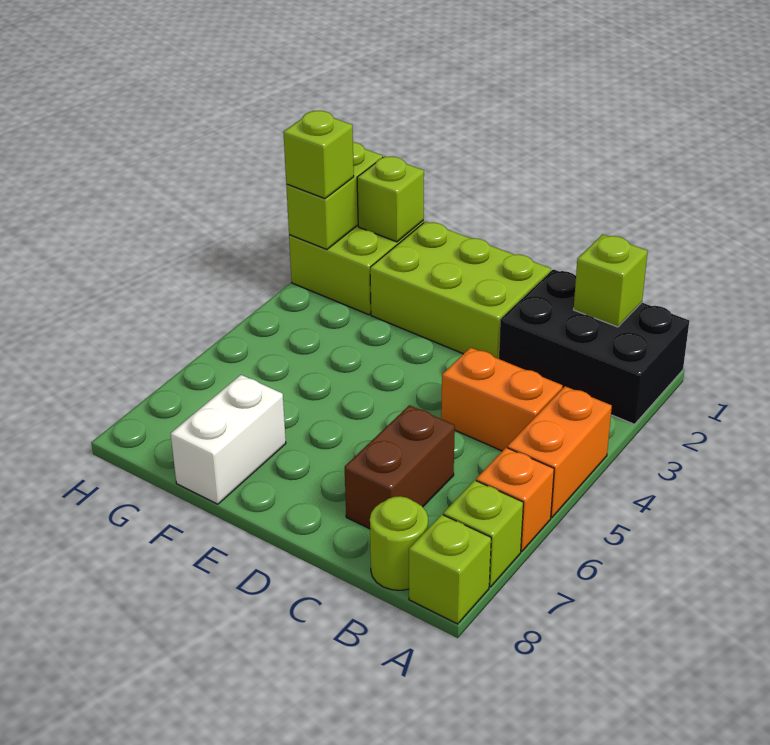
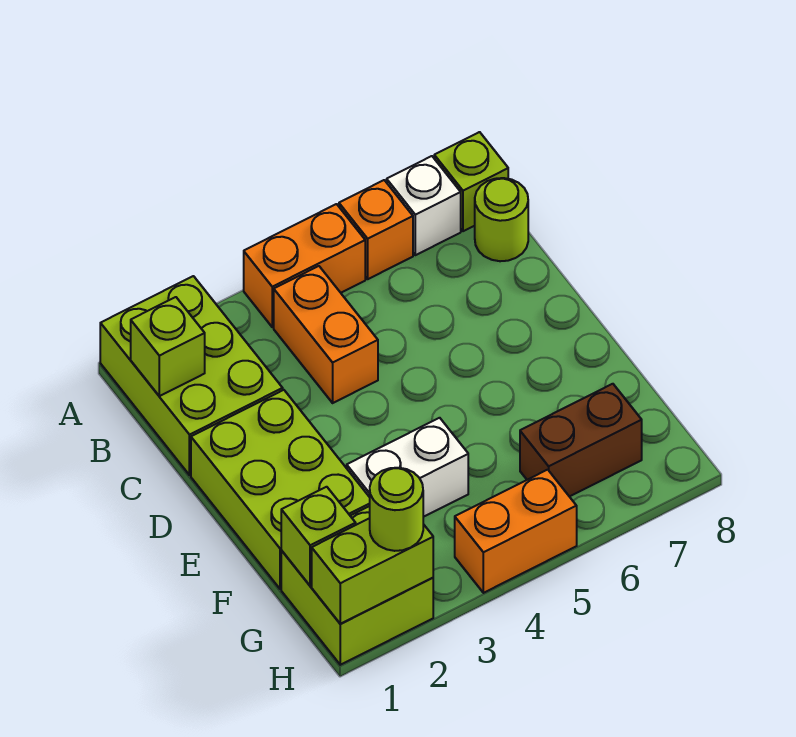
black 2x3 brick [499,269,689,424] -> lime 2x3 brick [100,276,283,475]
lime 1x1 brick [443,480,523,587] -> white 1x1 brick [387,156,461,255]
brown 1x2 brick [345,405,455,529] -> brown 1x2 brick moved to [520,384,642,497]
white 1x2 brick [171,375,286,504] -> white 1x2 brick moved to [347,418,468,517]
lime 1x1 brick [283,111,354,199] -> lime 1x1 round brick [370,468,423,551]
none -> orange 1x2 brick [455,470,577,593]

